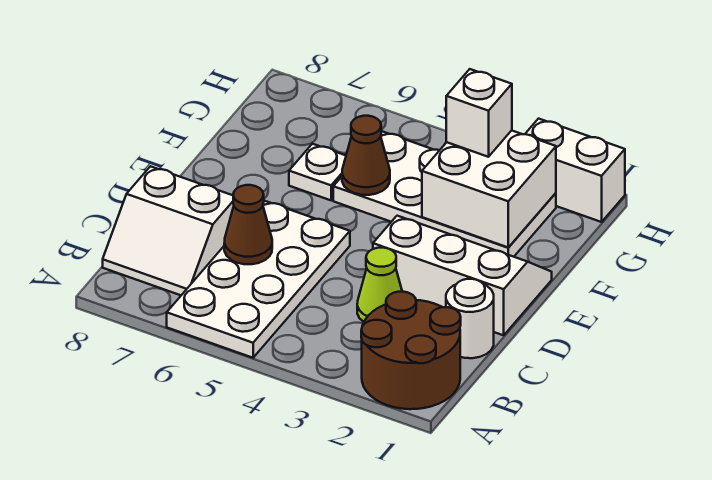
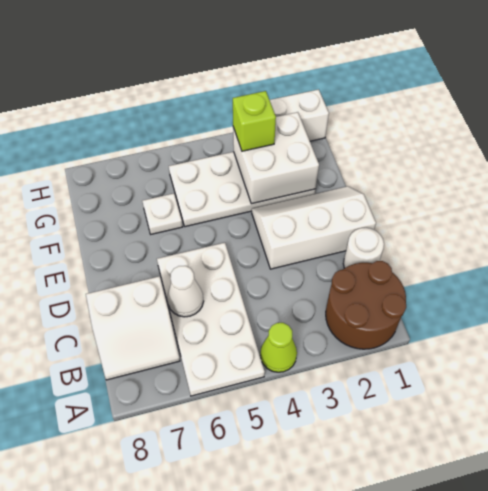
lime 1x1 cone [357,248,402,322] -> lime 1x1 cone moved to [260,323,297,372]
brown 1x1 cone [224,185,272,264] -> white 1x1 cone [167,266,204,317]
brown 1x1 cone [342,116,390,195] -> none
white 1x1 brick [446,69,512,157] -> lime 1x1 brick [233,91,276,151]

